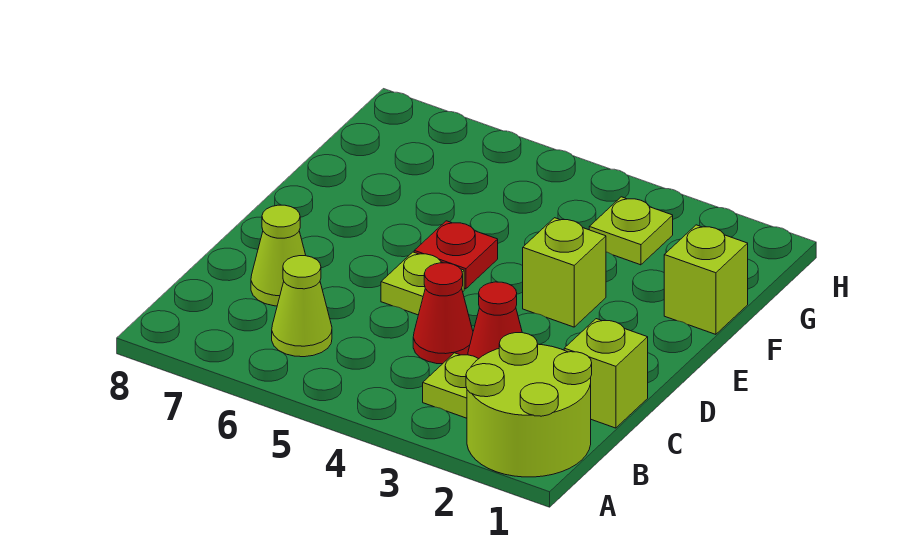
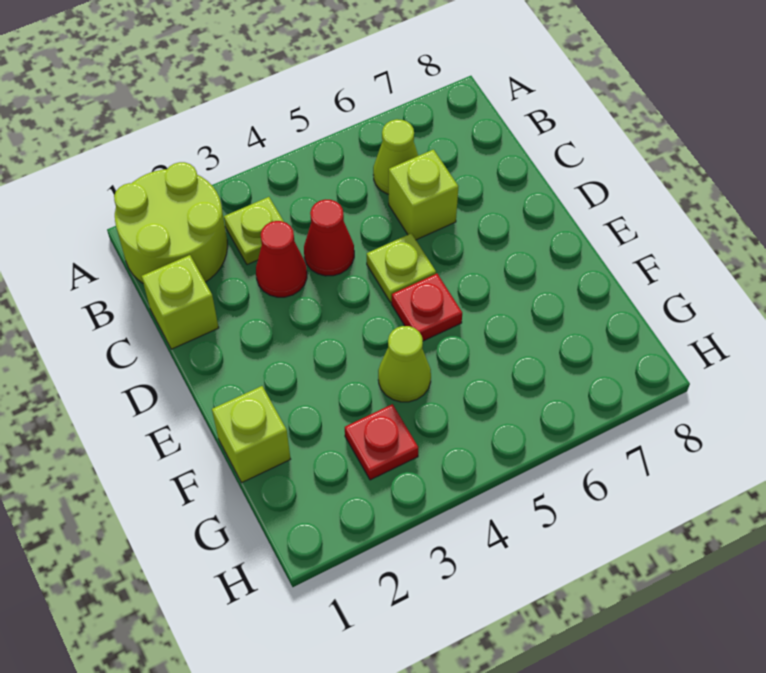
lime 1x1 cone [251,205,306,306] -> lime 1x1 cone moved to [378,326,431,402]
lime 1x1 brick [523,218,606,327] -> lime 1x1 brick moved to [389,150,458,240]
lime 1x1 plate [589,197,673,265] -> red 1x1 plate [345,404,418,480]

